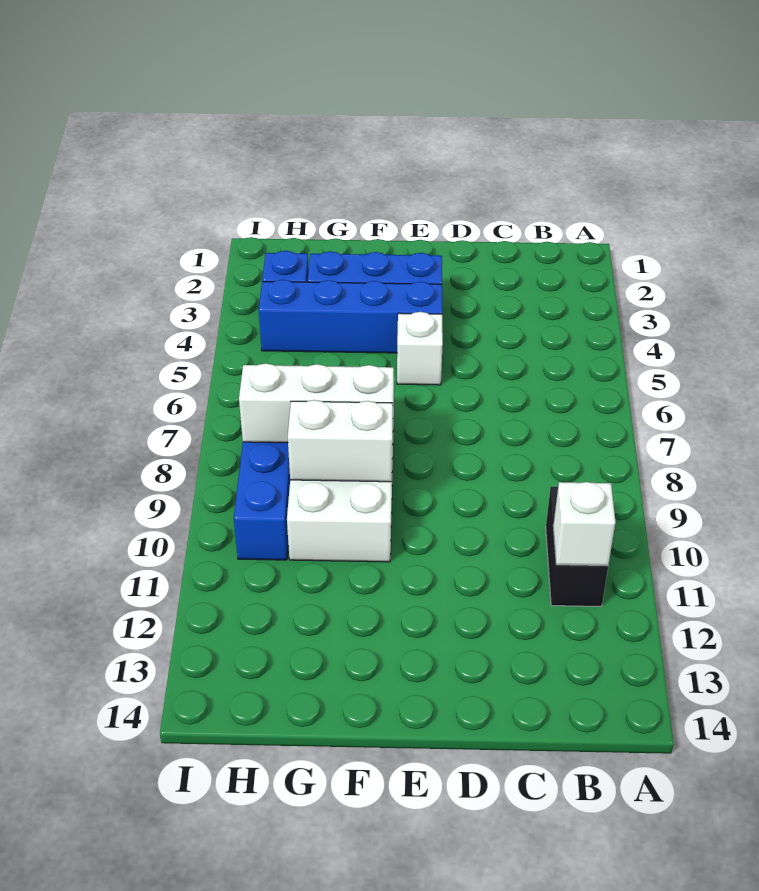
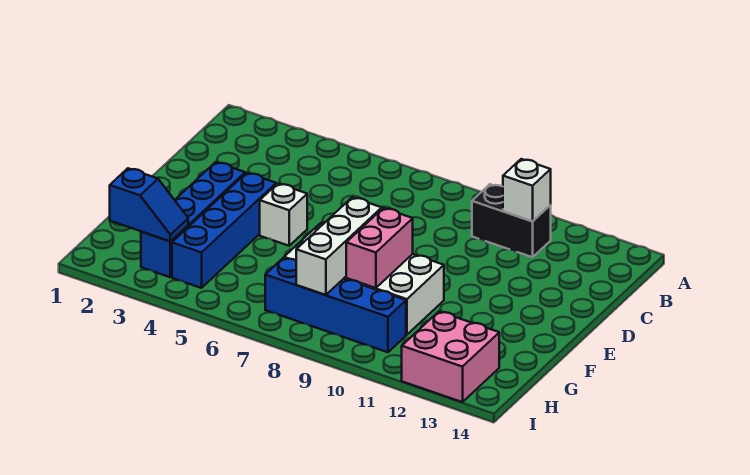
white 1x2 brick [288,400,393,482] -> pink 1x2 brick [346,208,413,288]
none -> blue 1x2 slope [110,168,188,241]
none -> pink 2x2 brick [402,312,499,402]

